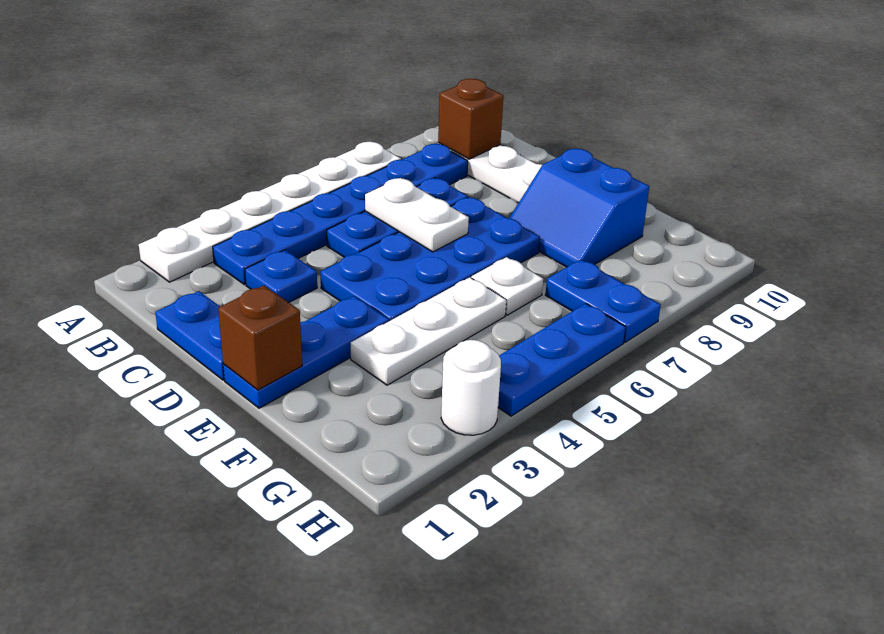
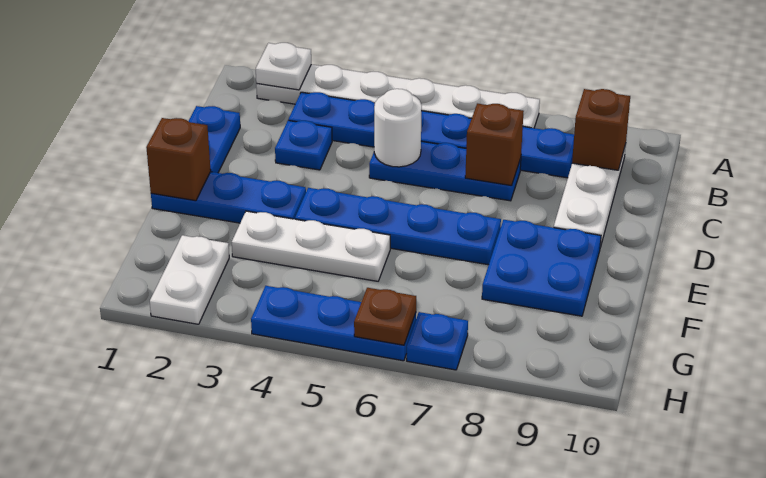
white 1x2 plate [365,178,469,252] -> white 1x2 plate moved to [150,235,229,324]
none -> brown 1x1 brick [465,104,524,186]
blue 2x4 plate [320,197,540,321] -> blue 1x4 plate [295,188,501,265]
blue 2x2 slope [510,149,649,267] -> blue 2x2 plate [482,220,601,316]
white 1x1 plate [471,257,543,315] -> white 1x1 plate moved to [256,43,311,90]
blue 1x2 plate [546,260,661,342] -> blue 1x1 plate [407,312,468,370]
white 1x1 round brick [441,340,501,435] -> white 1x1 round brick moved to [374,89,422,167]
none -> brown 1x1 plate [354,288,416,345]

